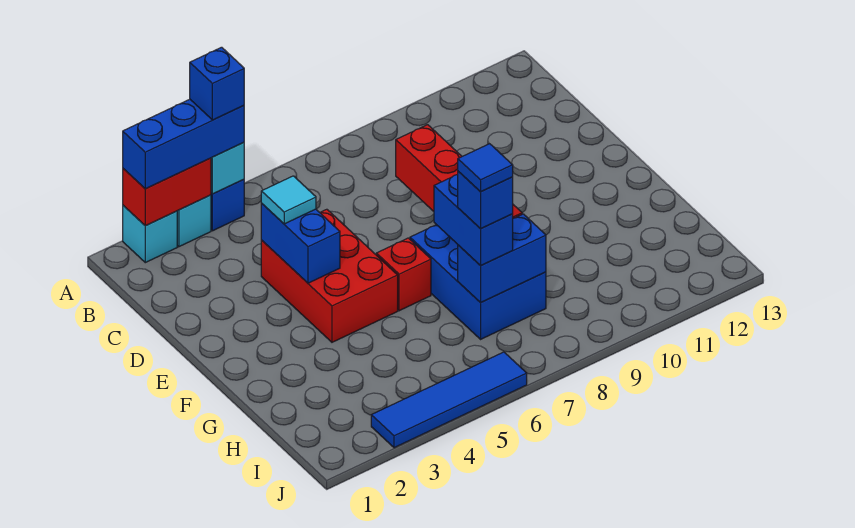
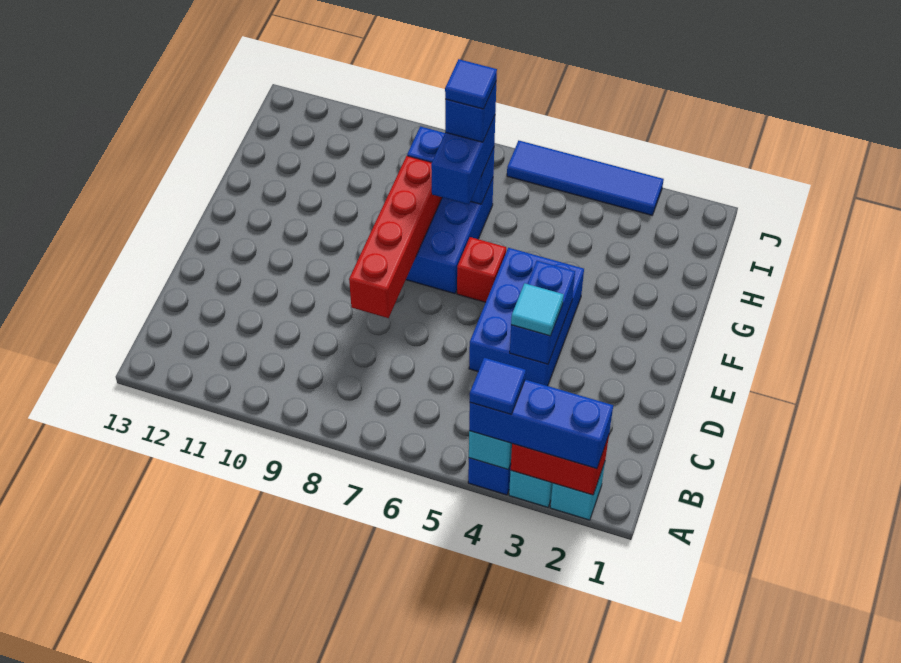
blue 1x1 brick [190,47,244,120] -> blue 1x1 tile [470,358,526,414]
red 2x3 brick [261,209,398,342] -> blue 2x3 brick [469,248,584,386]

